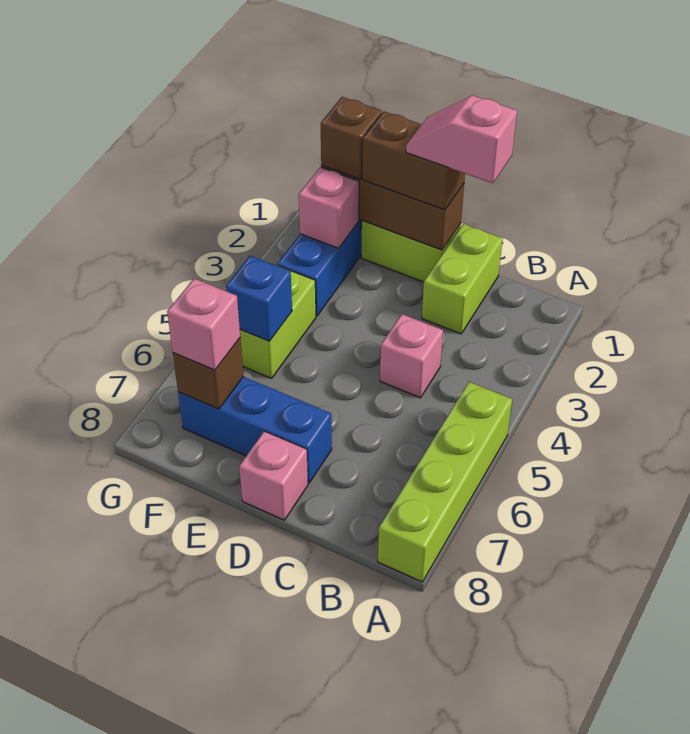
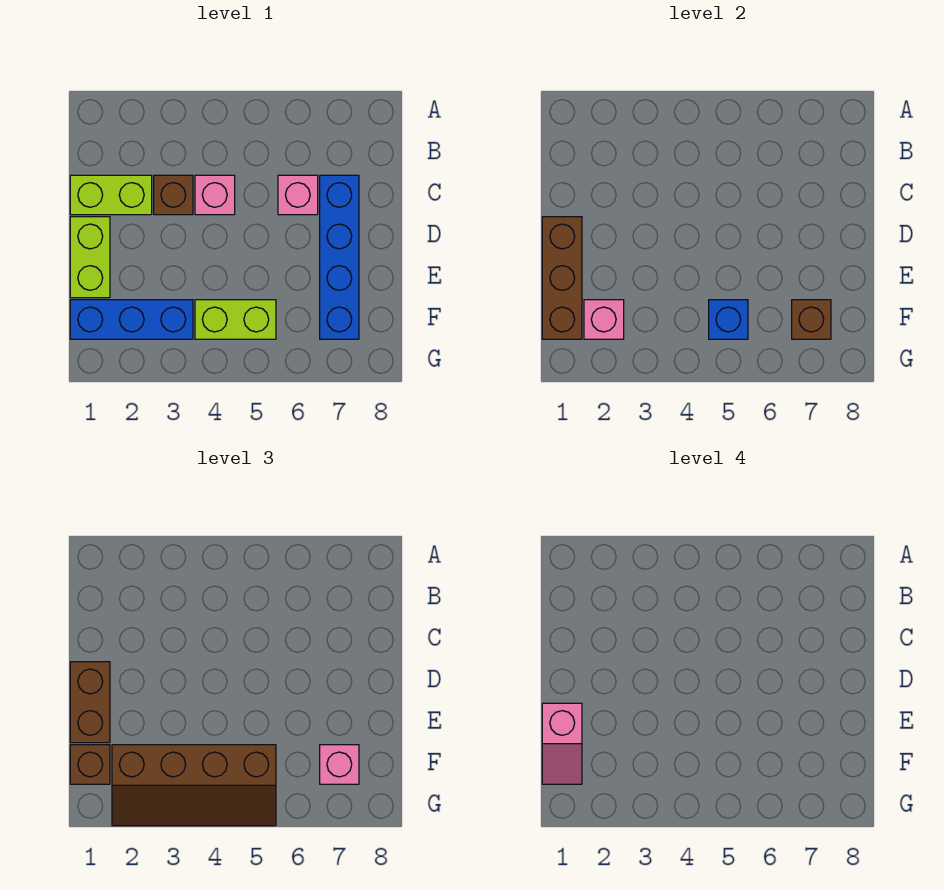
lime 1x4 brick [378,382,512,582] -> none
pink 1x2 slope [406,96,517,183] -> pink 1x2 slope moved to [542,703,582,784]
none -> brown 1x1 brick [154,175,193,215]
blue 1x3 brick [178,377,332,483] -> blue 1x4 brick [320,175,359,339]
pink 1x1 brick [239,431,308,520] -> pink 1x1 brick moved to [278,175,318,215]
none -> brown 2x4 slope [112,745,276,826]

